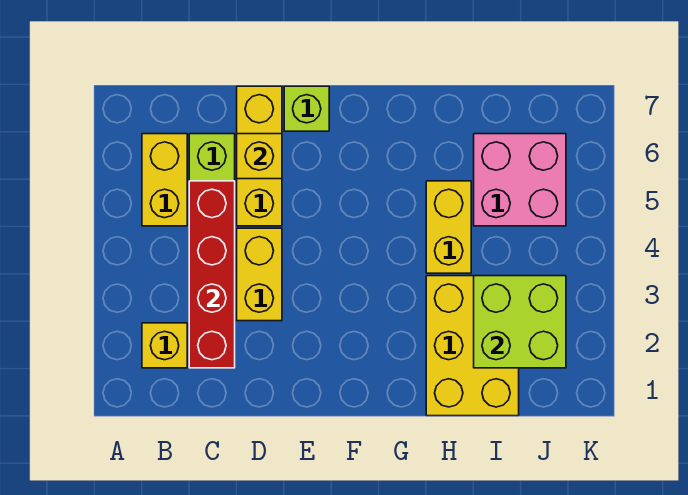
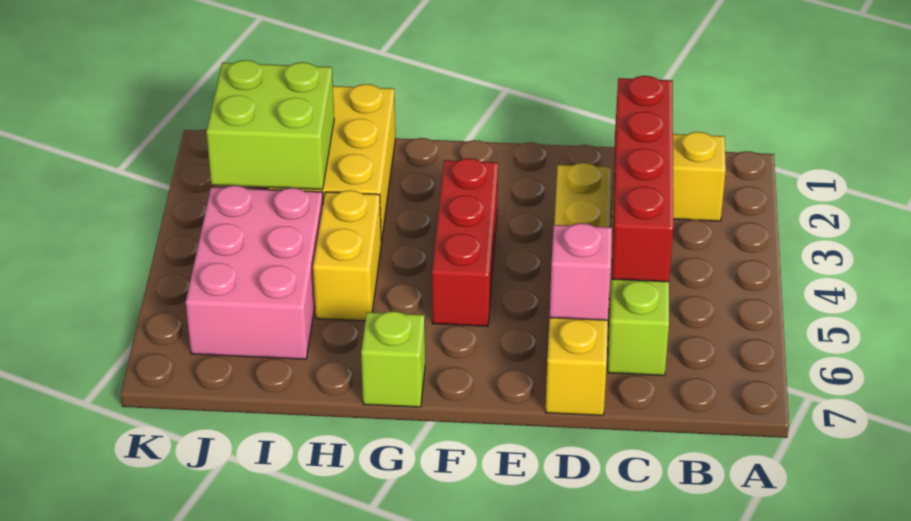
yellow 1x2 brick [142,134,187,226] -> none
yellow 1x1 brick [237,134,282,179] -> pink 1x1 brick [550,223,612,320]
lime 1x1 brick [284,86,329,131] -> lime 1x1 brick moved to [361,311,425,407]
none -> red 1x3 brick [432,158,498,326]
pink 2x2 brick [474,134,566,226] -> pink 2x3 brick [186,186,323,359]

